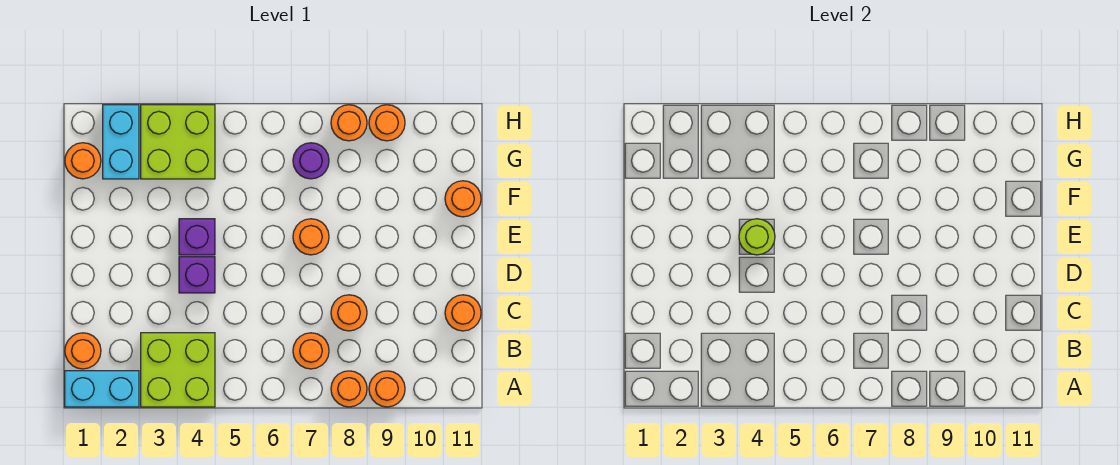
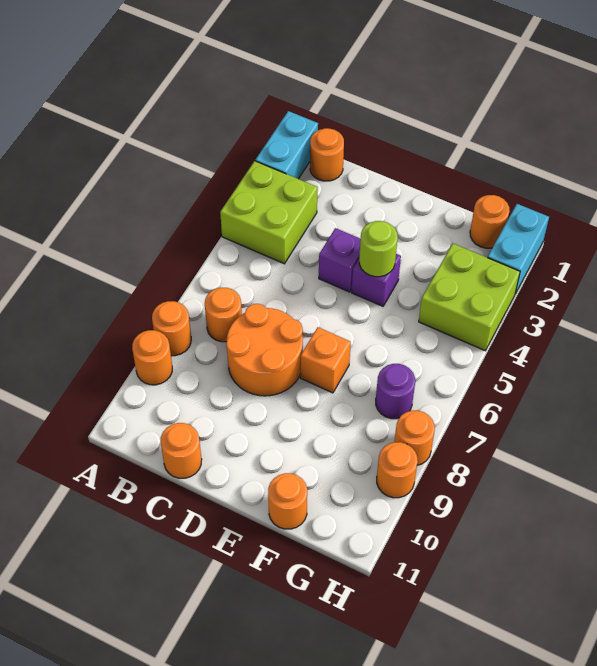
orange 1x1 round brick [331,295,367,331] -> orange 2x2 round brick [226,304,303,396]
orange 1x1 round brick [293,219,329,255] -> orange 1x1 brick [300,327,351,393]
cyan 1x2 brick [103,105,139,179] -> cyan 1x2 brick turned to [488,204,549,294]

